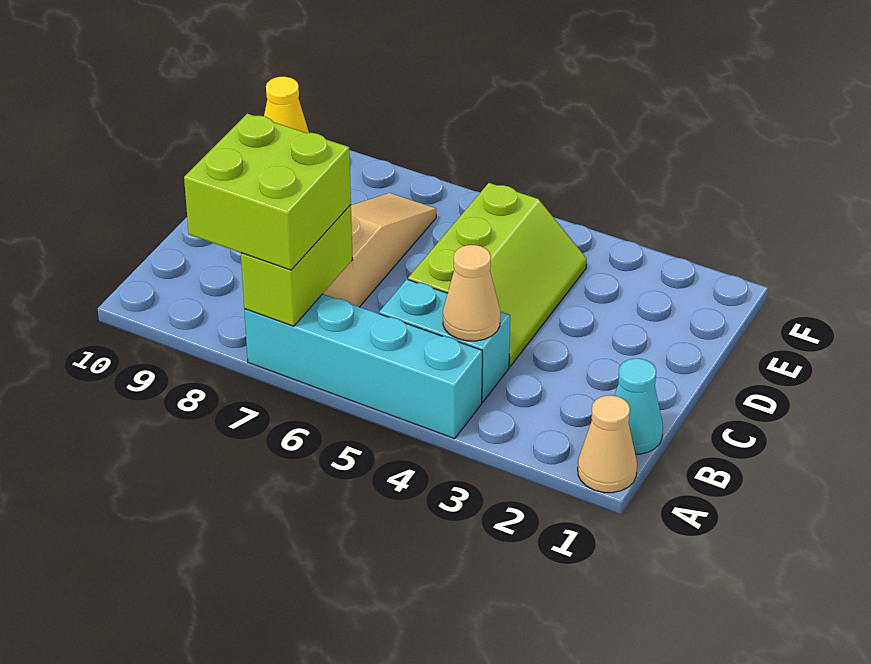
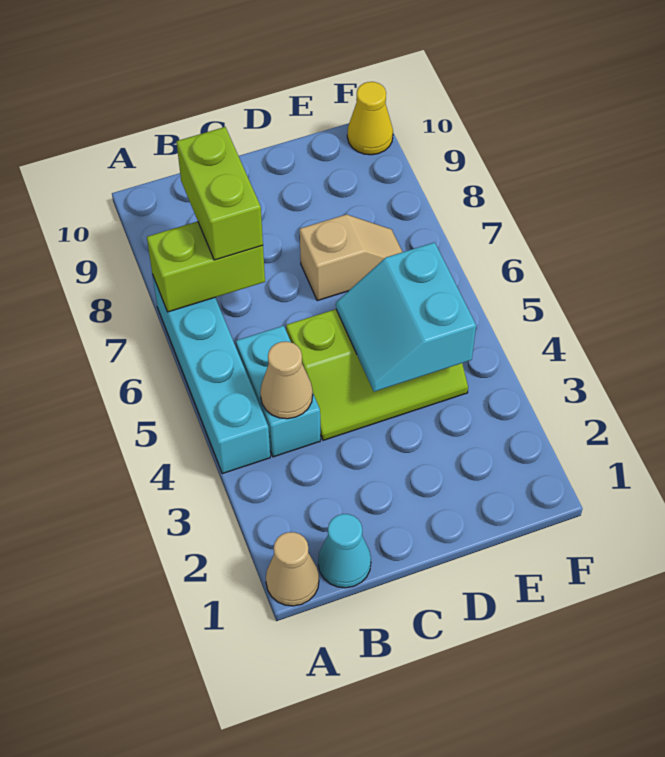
lime 2x2 brick [184,114,351,270] -> lime 1x2 brick [176,127,263,260]
tan 1x3 slope [323,193,436,307] -> tan 1x2 slope [300,214,402,301]
none -> cyan 2x2 slope [336,242,476,392]

